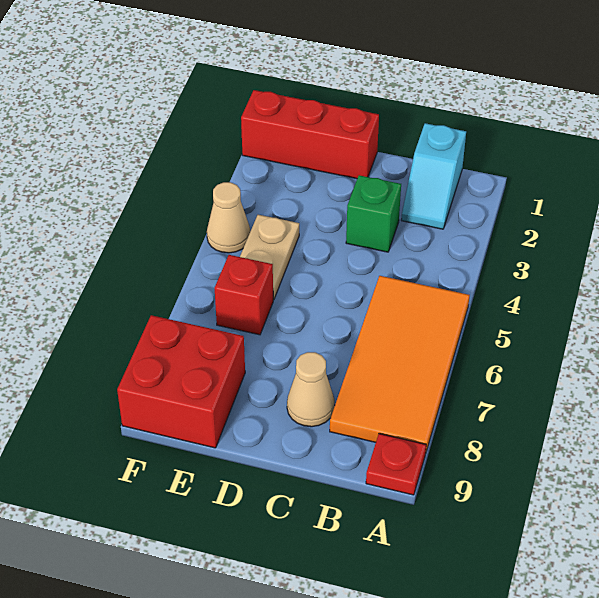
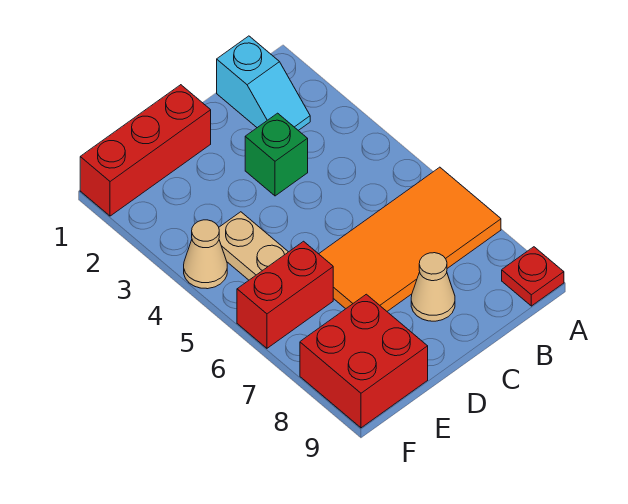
orange 2x4 tile [330,276,470,454] -> orange 2x4 tile turned to [319,167,501,311]
red 1x1 brick [215,255,273,335] -> red 1x2 brick [237,241,333,348]

